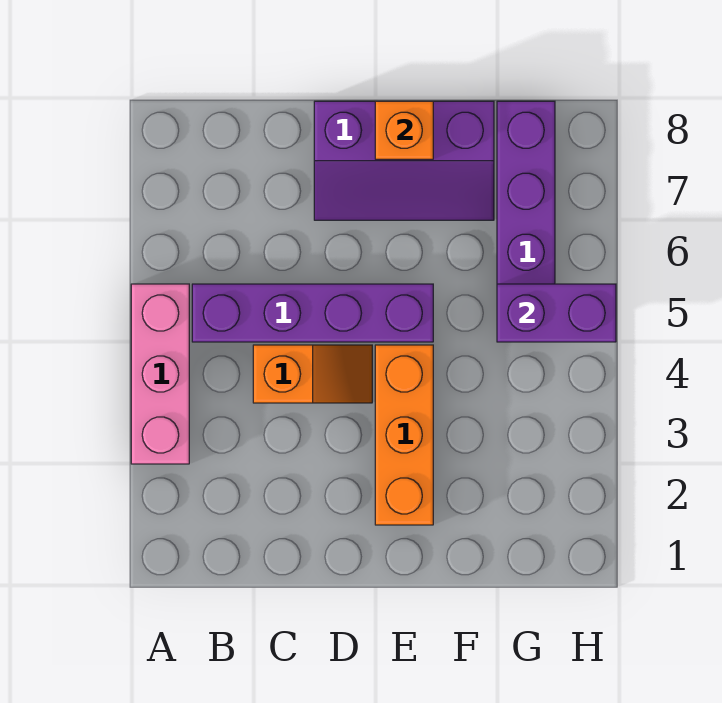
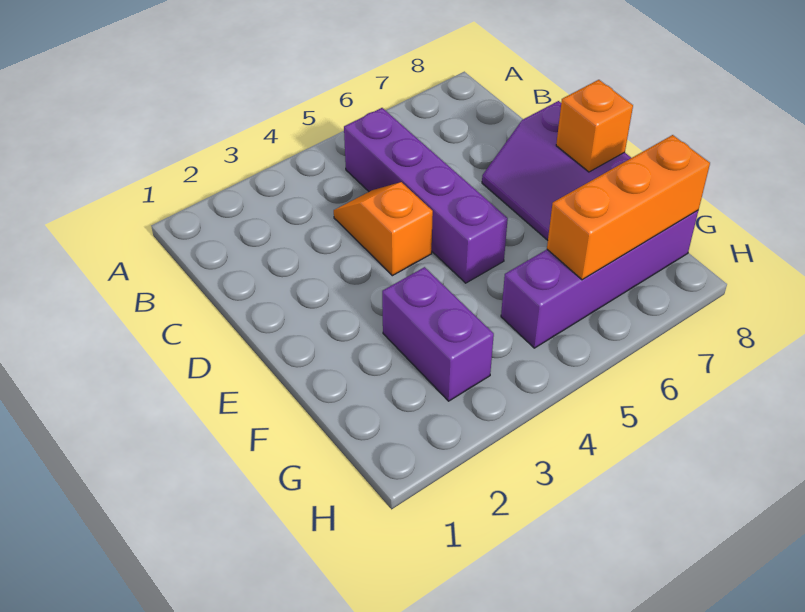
pink 1x3 brick [131,284,189,464] -> none
orange 1x2 slope [253,345,372,403] -> orange 1x2 slope turned to [334,182,433,276]
orange 1x3 brick [375,345,433,525] -> orange 1x3 brick moved to [547,135,710,280]
purple 1x2 brick [497,284,616,342] -> purple 1x2 brick moved to [382,267,494,401]

